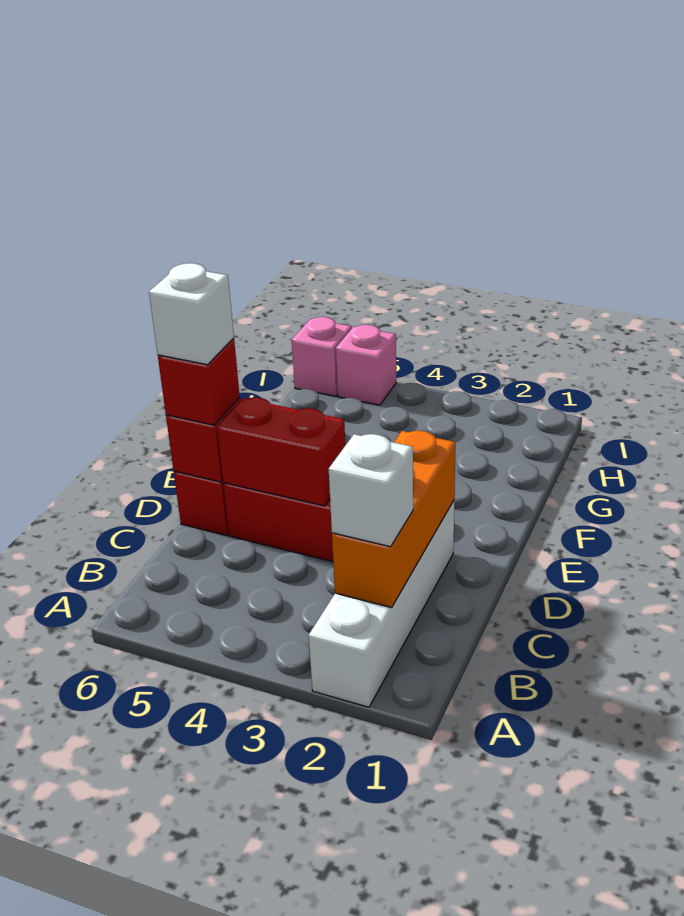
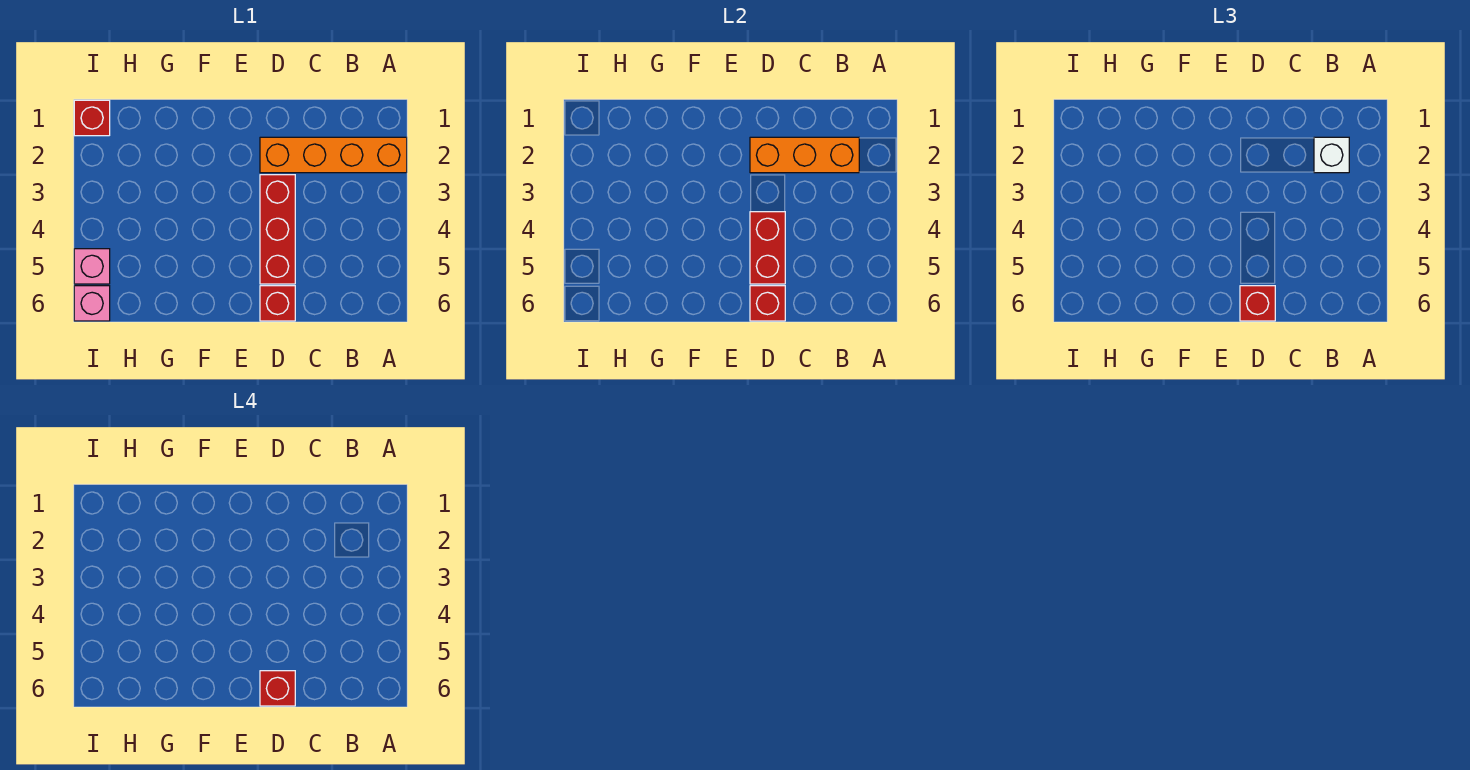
white 1x4 brick [309,501,454,707] -> orange 1x4 brick [260,137,407,173]
white 1x1 brick [149,263,234,365] -> red 1x1 brick [260,671,295,706]
none -> red 1x1 brick [74,100,110,136]

